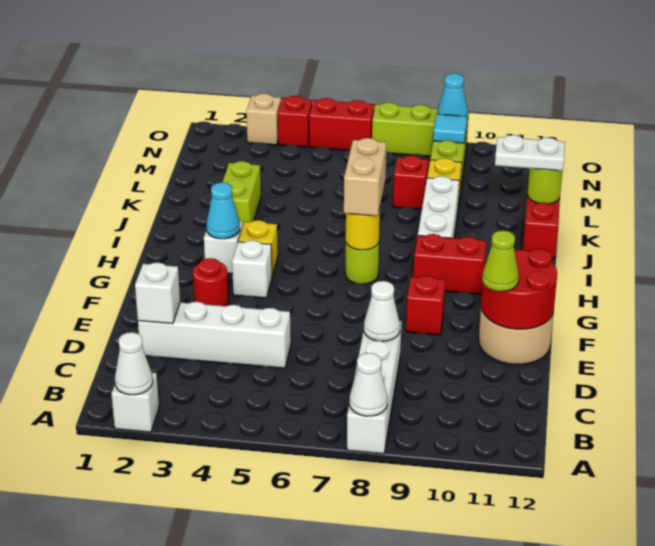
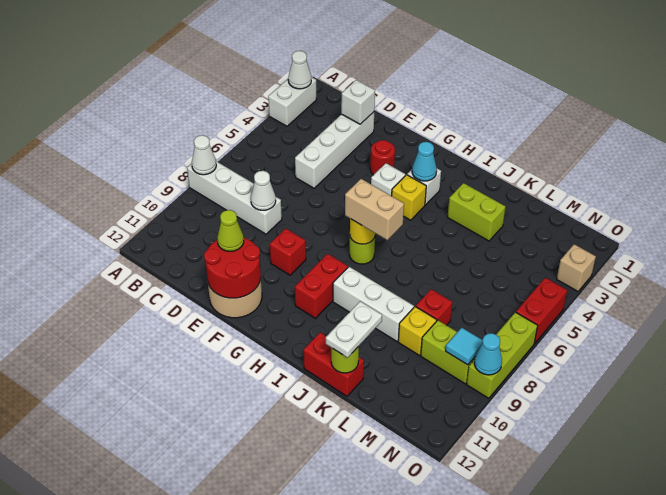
white 1x1 brick [112,373,159,432] -> white 1x2 brick [268,77,316,126]
red 1x1 brick [278,96,312,147] -> none

